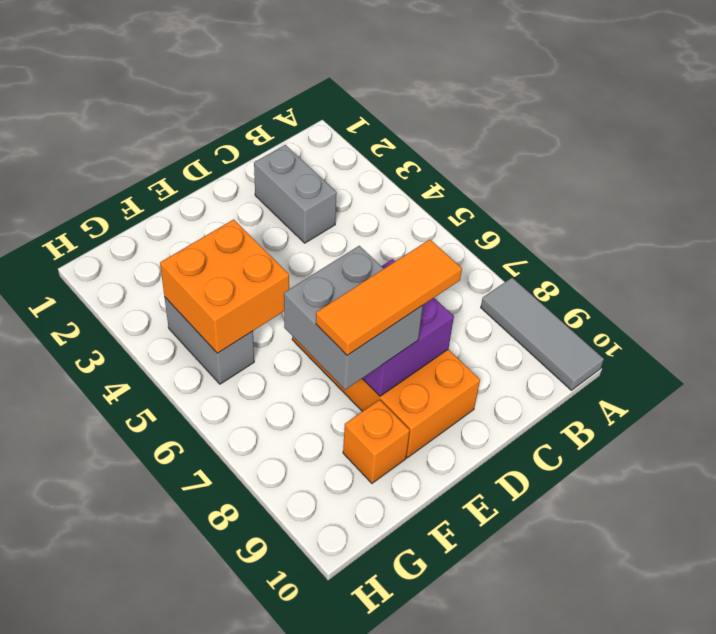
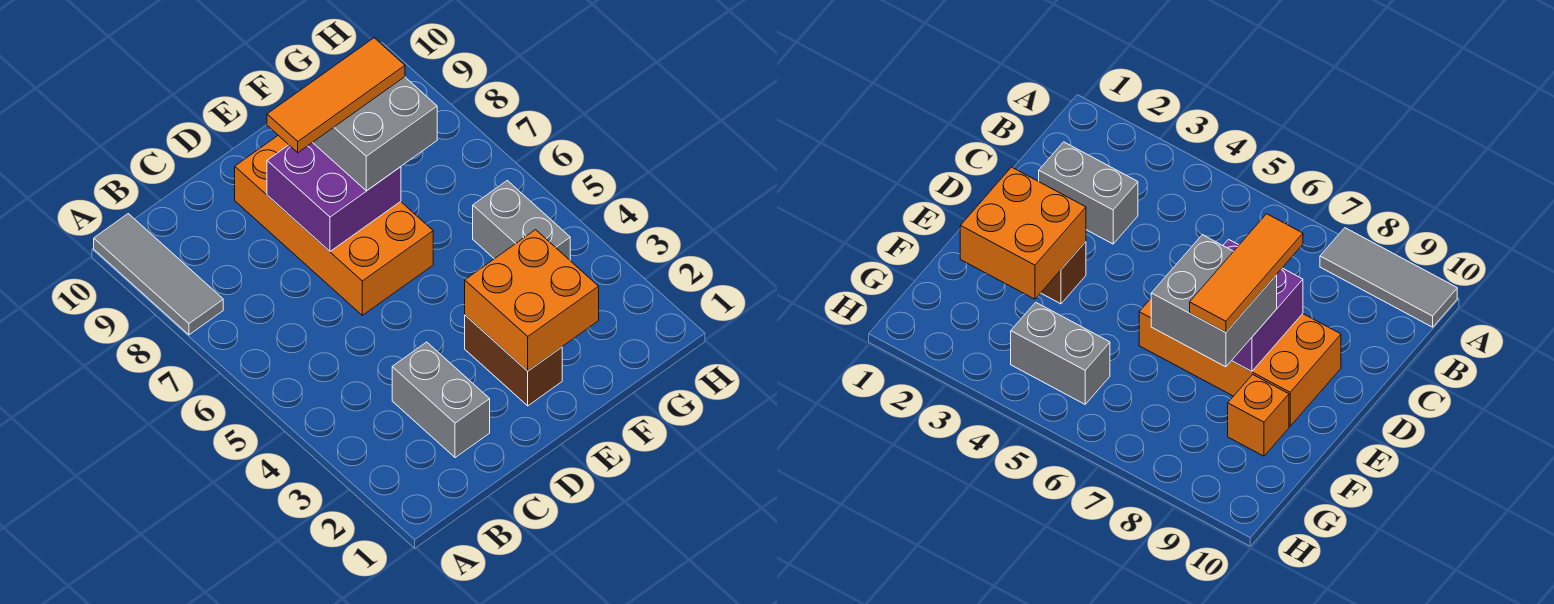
none -> brown 1x2 brick [465,315,562,406]
orange 2x2 brick [160,219,289,353] -> orange 2x2 brick moved to [465,230,599,371]

